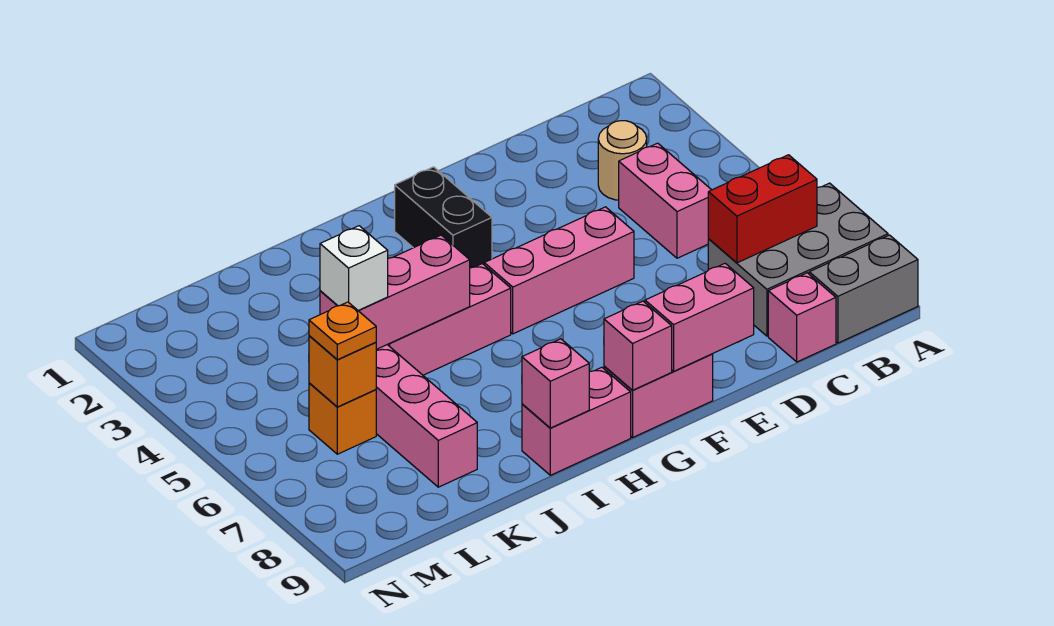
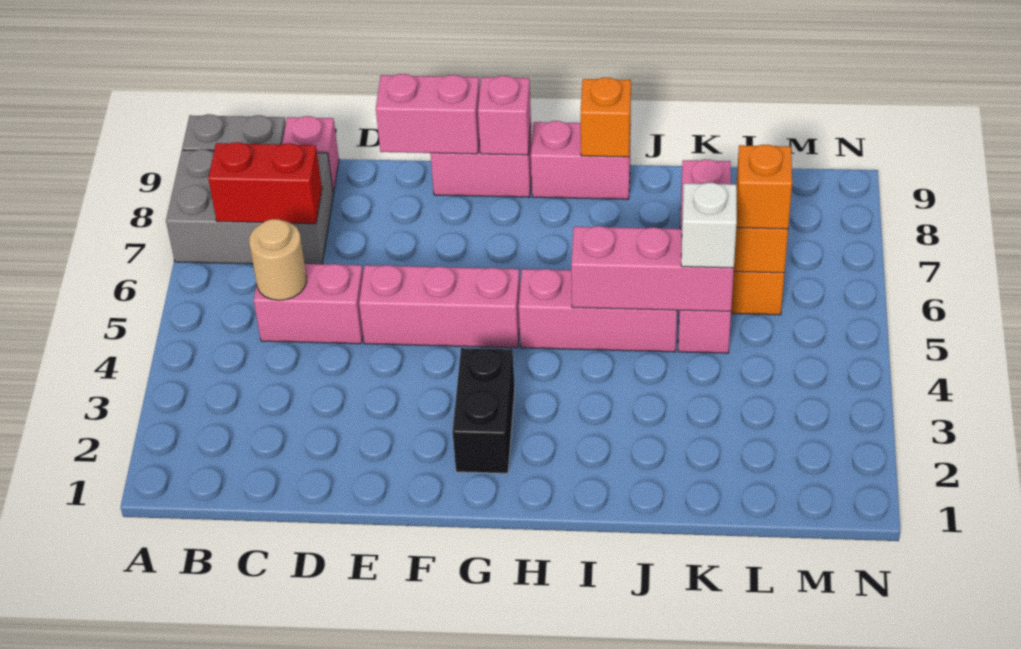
tan 1x1 round brick [598,121,647,200] -> tan 1x1 round brick moved to [249,219,307,300]
pink 1x2 brick [619,143,711,258] -> pink 1x2 brick turned to [254,264,363,344]
pink 1x1 brick [522,339,589,428] -> orange 1x1 brick [581,78,631,157]
orange 1x1 plate [309,302,376,360] -> orange 1x1 brick [736,145,792,229]

